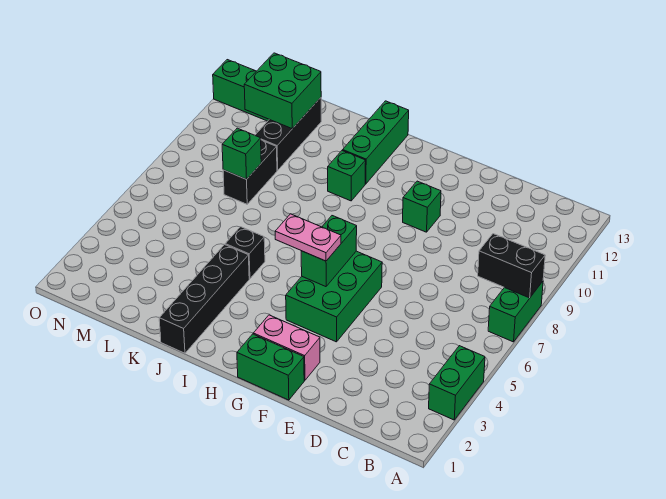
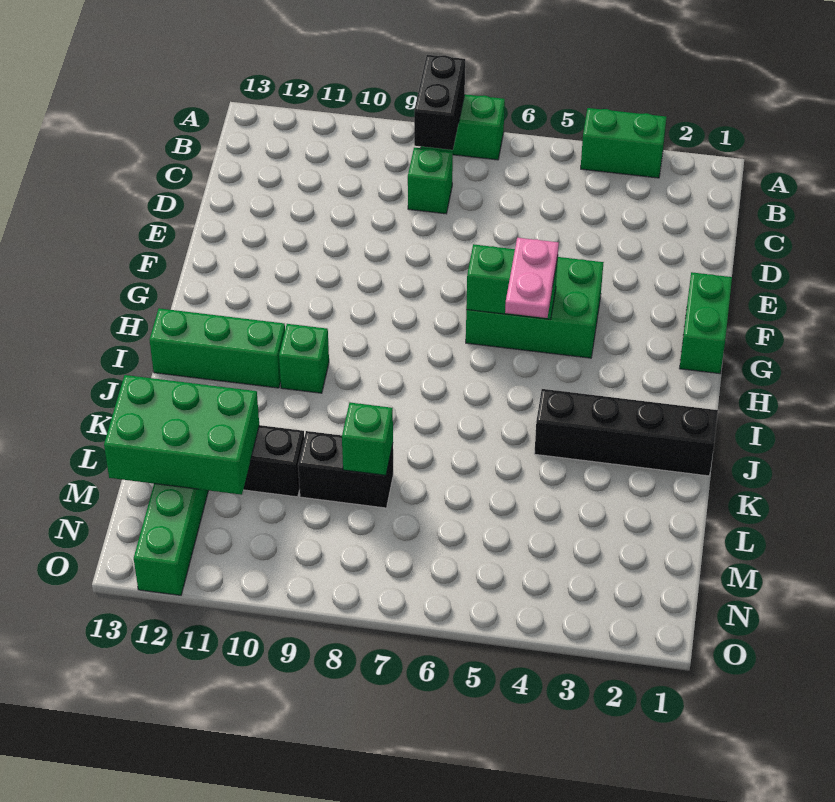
pink 1x2 brick [253,315,320,380] -> none
green 1x1 brick [403,181,441,232] -> green 1x1 brick moved to [408,148,453,214]
black 1x1 brick [225,227,265,279] -> none
green 2x2 brick [244,53,321,129] -> green 2x3 brick [104,375,259,495]

